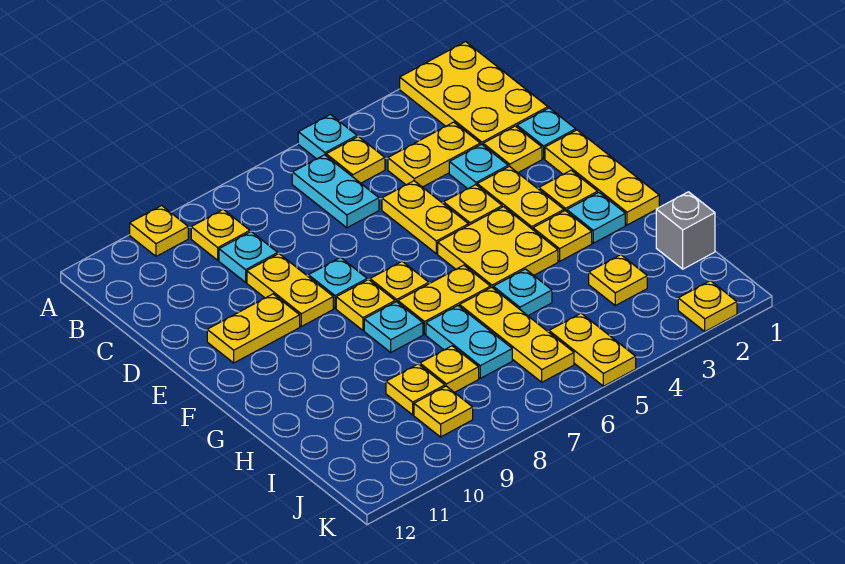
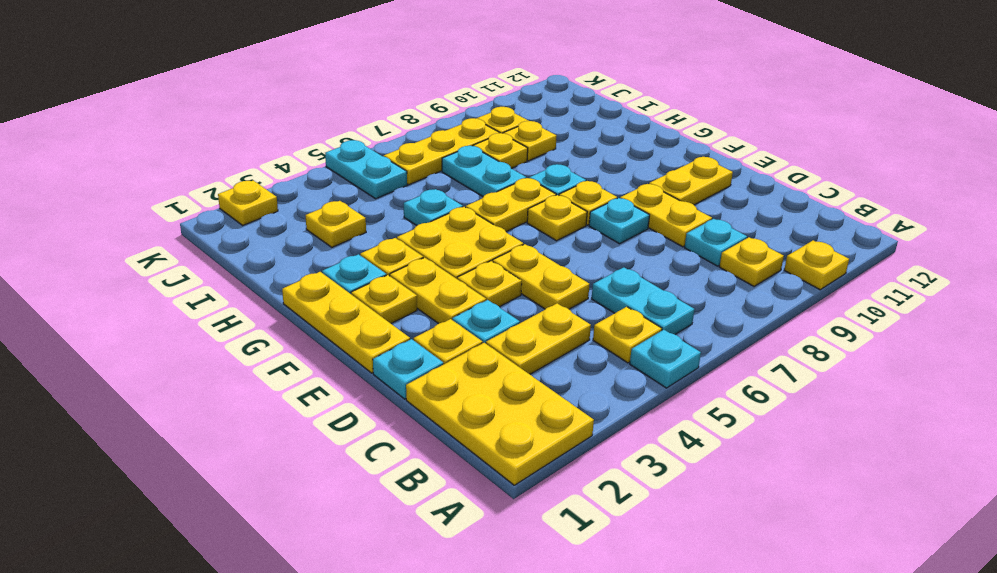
yellow 1x3 plate [460,287,574,382] -> yellow 1x3 plate turned to [384,118,500,185]
grey 1x1 brick [656,192,715,269] -> none
yellow 1x2 plate [549,313,636,386] -> cyan 1x2 plate [325,140,407,199]

